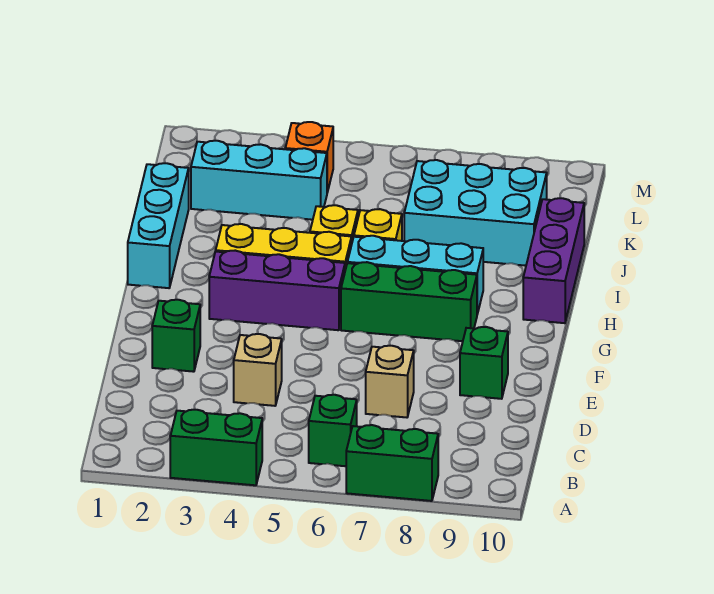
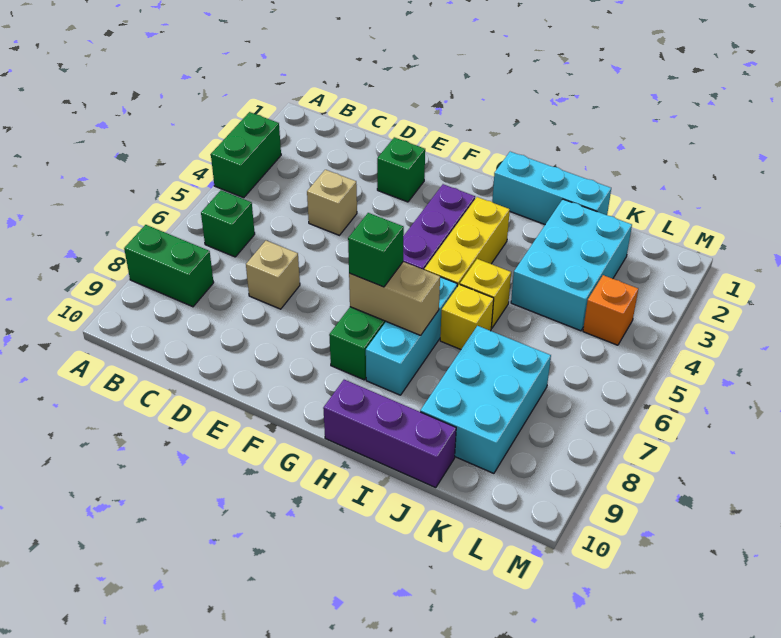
green 1x2 brick [346,425,438,501] -> green 1x2 brick turned to [124,225,214,307]
green 1x1 brick [460,327,508,399] -> green 1x1 brick moved to [348,213,404,287]
none -> tan 1x2 brick [349,262,440,335]
cyan 1x3 brick [191,141,327,220] -> cyan 2x3 brick [511,199,632,331]

